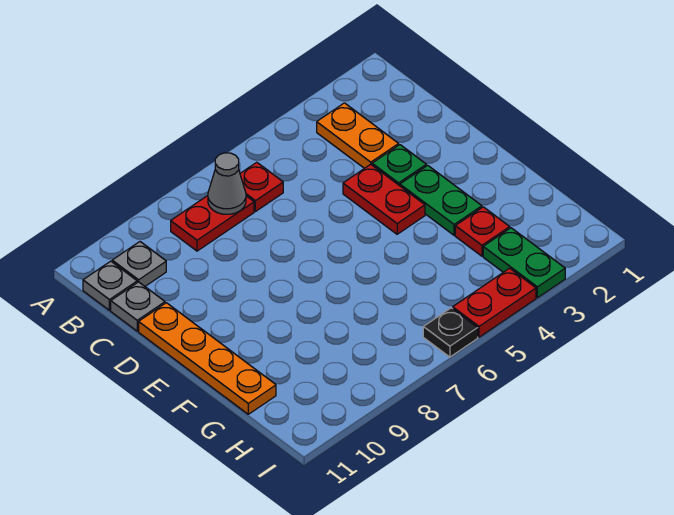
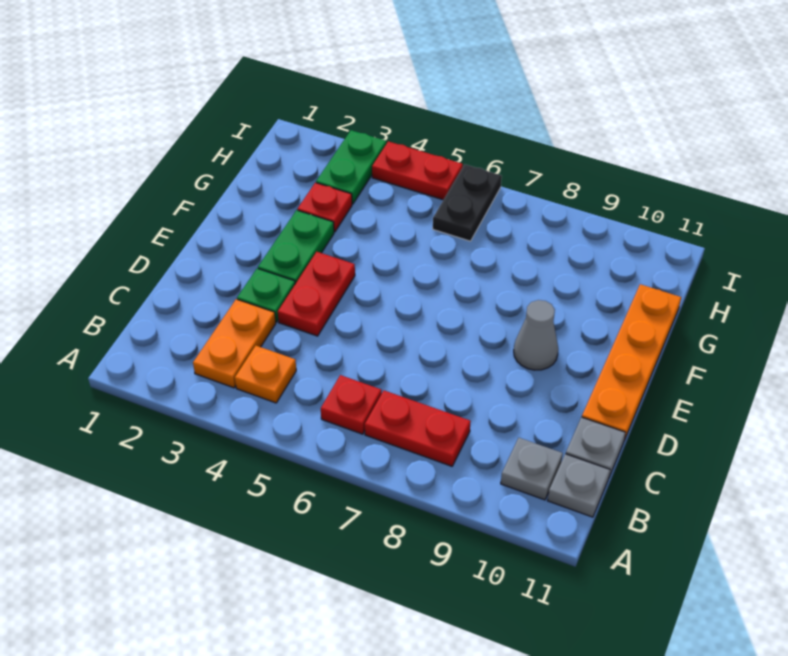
none -> orange 1x1 plate [235,346,296,403]
grey 1x1 cone [208,153,246,214] -> grey 1x1 cone moved to [514,300,558,370]
black 1x1 plate [423,308,478,357] -> black 1x2 plate [433,165,502,241]

